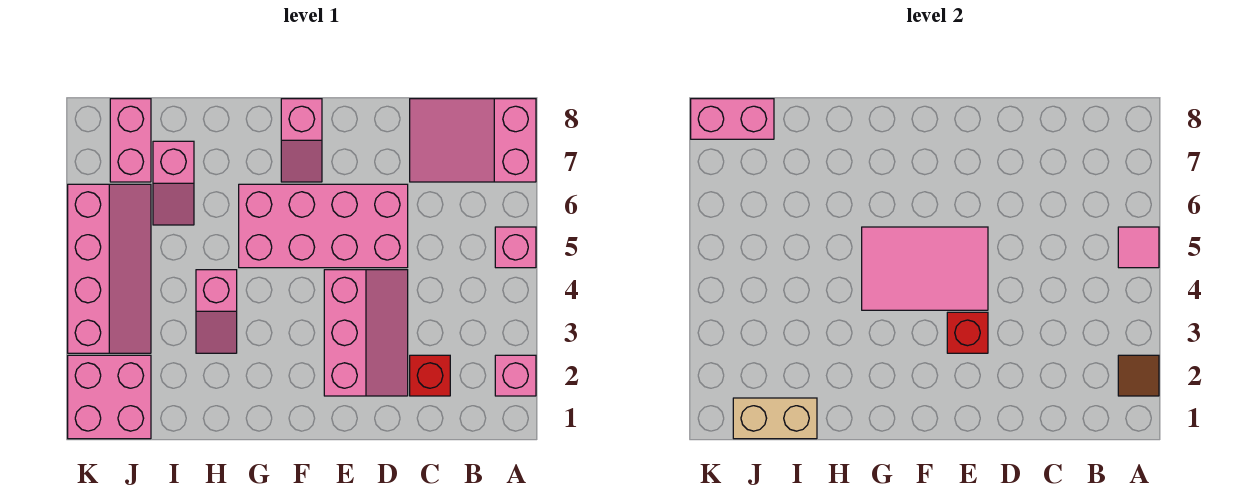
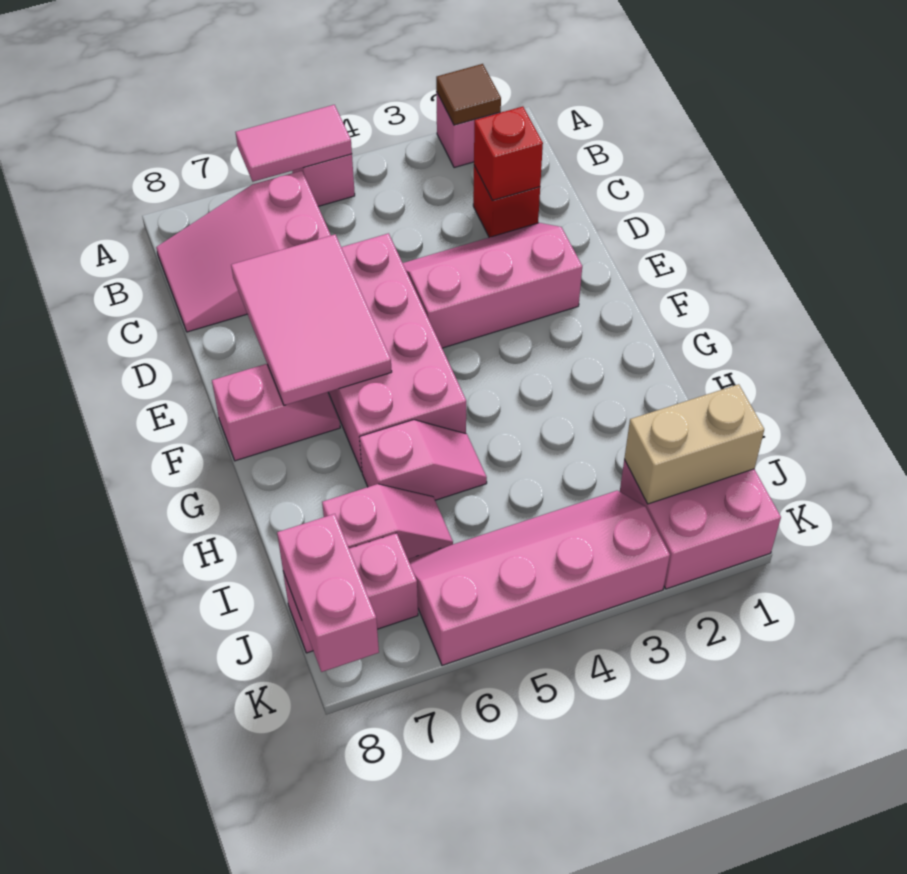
pink 1x1 tile [1118,227,1159,268] -> pink 1x2 tile [236,105,352,182]
pink 2x3 slope [410,99,536,182] -> pink 2x3 slope turned to [156,171,331,332]
red 1x1 brick [947,312,988,353] -> red 1x1 brick moved to [474,107,543,200]
pink 2x3 tile [862,227,988,310] -> pink 2x3 tile moved to [231,235,392,405]
pink 1x2 slope [196,270,237,353] -> pink 1x2 slope moved to [360,420,487,500]
tan 1x2 brick [733,398,817,439] -> tan 1x2 brick turned to [624,384,764,504]

